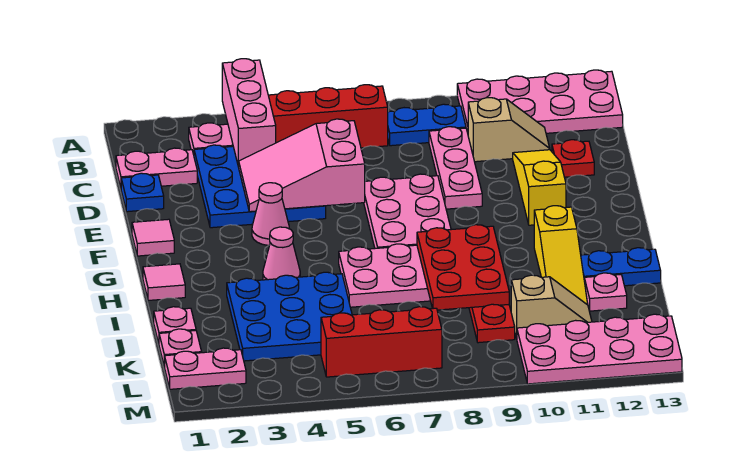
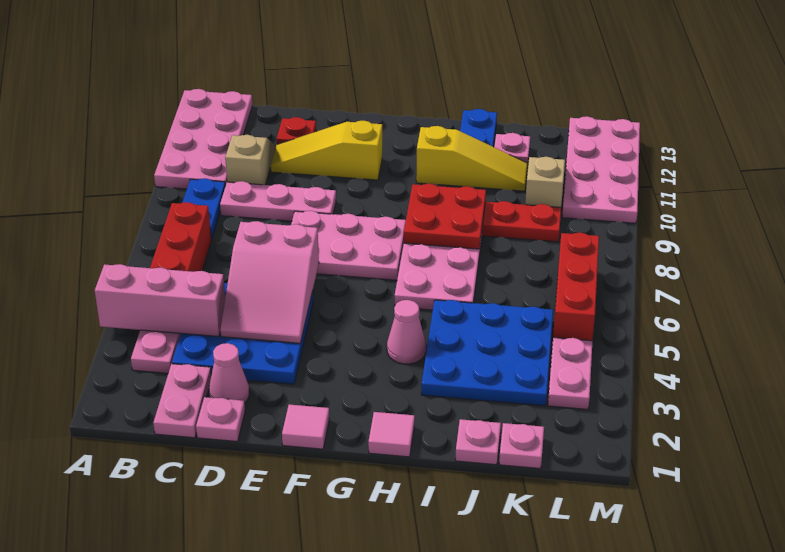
blue 1x1 plate [121,173,164,212] -> pink 1x1 plate [196,397,245,442]
pink 1x1 cone [252,183,289,245] -> pink 1x1 cone moved to [209,343,249,403]
red 2x3 plate [417,225,509,310] -> red 2x2 plate [404,184,486,249]
pink 1x2 plate [165,348,246,389] -> pink 1x2 plate moved to [548,338,592,410]

